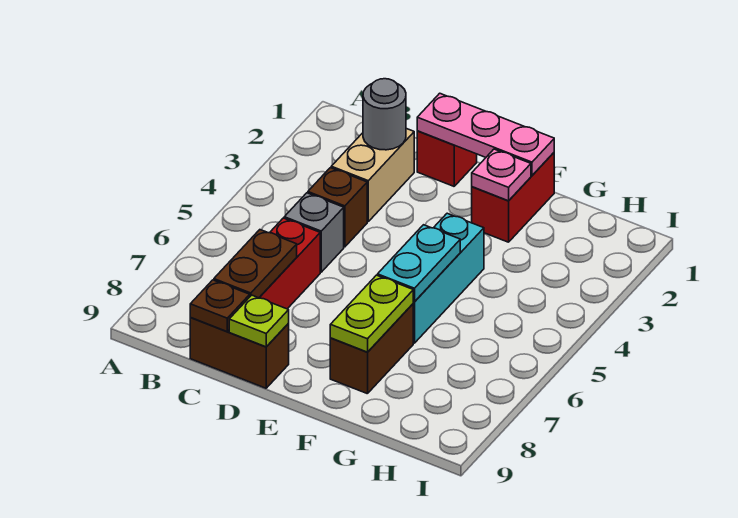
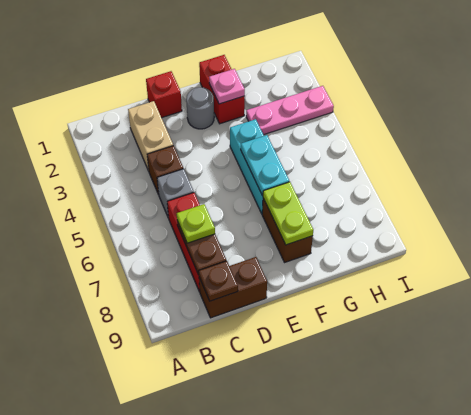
grey 1x1 round brick [363,79,406,150] -> grey 1x1 round brick moved to [186,87,214,129]
pink 1x3 plate [417,93,554,175] -> pink 1x3 plate moved to [246,86,334,135]
lime 1x1 plate [229,295,289,347] -> lime 1x1 plate moved to [177,204,215,243]

